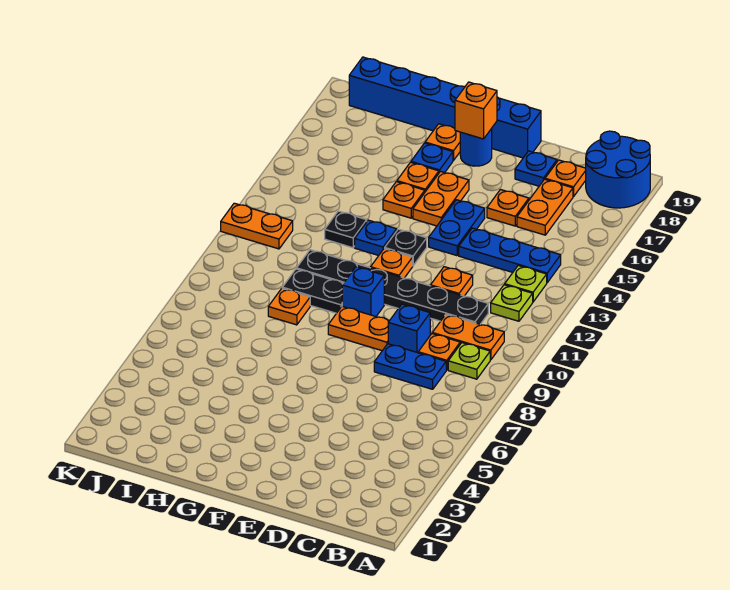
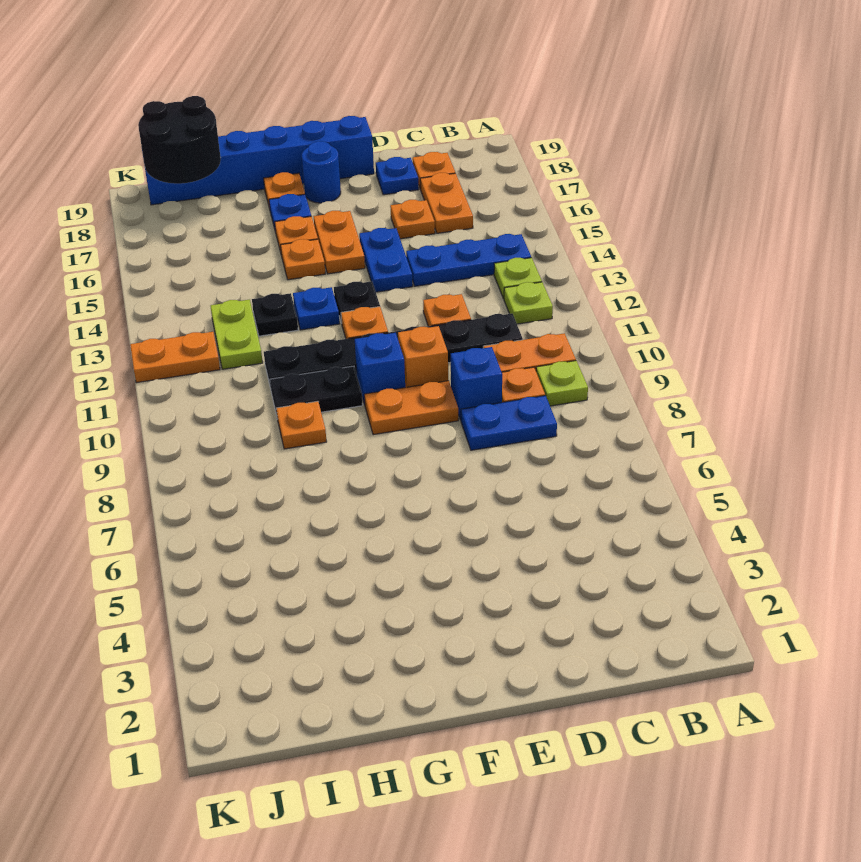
blue 2x2 round brick [586,131,650,208] -> none
orange 1x1 brick [455,82,497,139] -> orange 1x1 brick moved to [398,326,448,387]
none -> lime 1x2 plate [211,300,263,369]
none -> black 2x2 round brick [138,96,221,184]

